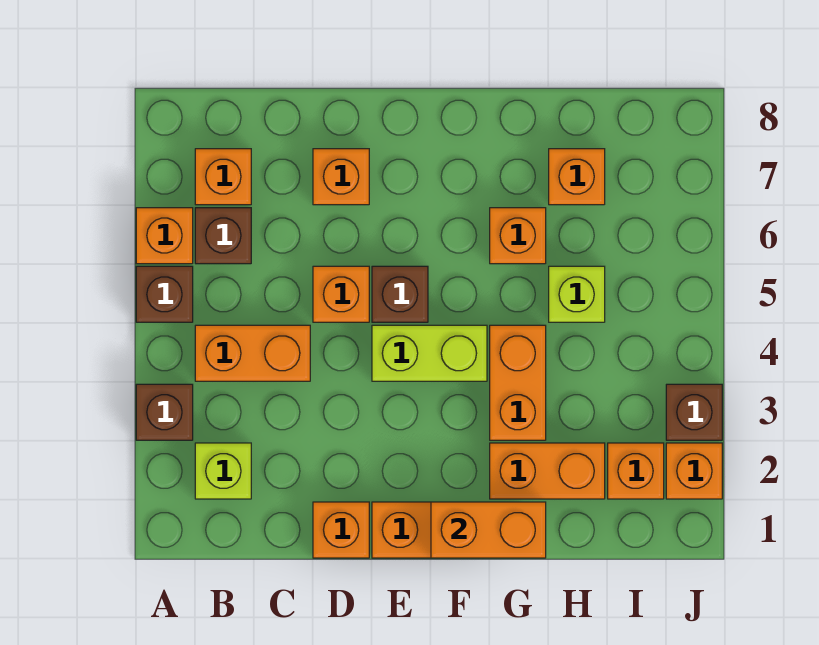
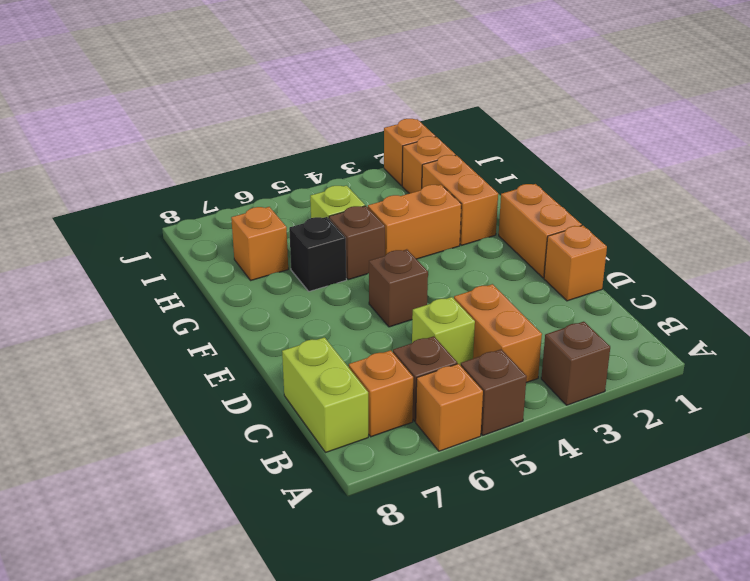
lime 1x1 brick [195,443,251,499] -> lime 1x1 brick moved to [412,297,475,366]
orange 1x1 brick [313,266,369,322] -> none
orange 1x1 brick [313,149,369,205] -> none
lime 1x2 brick [372,325,487,381] -> lime 1x2 brick moved to [282,337,368,452]
orange 1x2 brick [431,502,546,558] -> none
orange 1x1 brick [490,208,546,264] -> black 1x1 brick [289,217,346,291]
brown 1x1 brick [666,384,722,440] -> brown 1x1 brick moved to [329,206,385,280]

